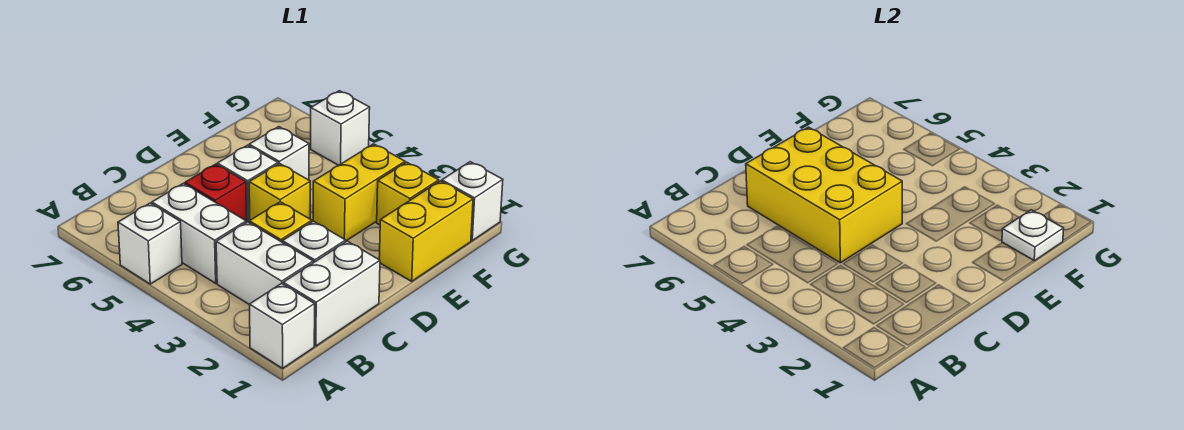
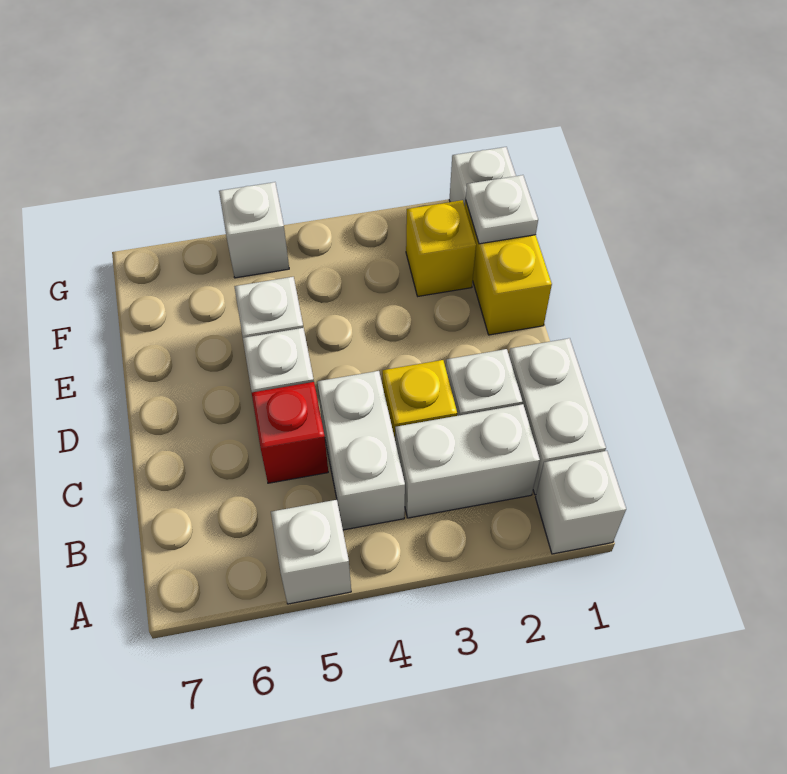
white 1x2 brick [152,183,246,283] -> white 1x2 brick turned to [317,371,405,530]
yellow 2x3 brick [746,127,902,263] -> none
yellow 1x1 brick [249,163,310,220] -> none
yellow 1x2 brick [313,144,405,241] -> none

